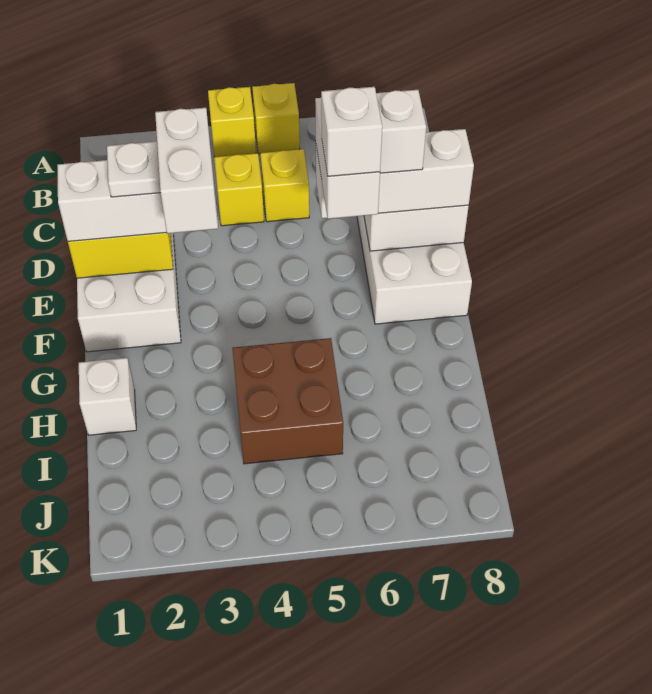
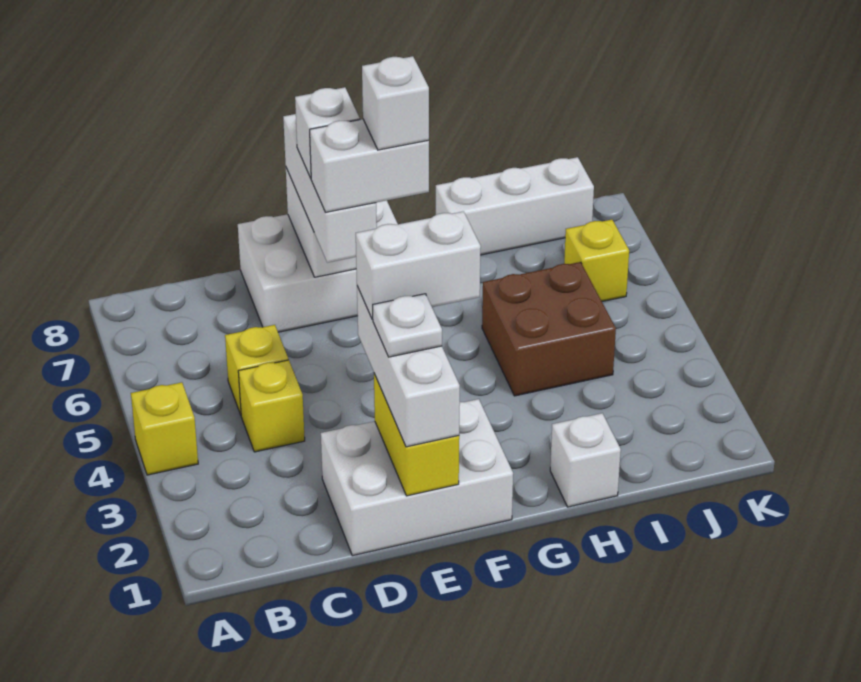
yellow 1x1 brick [252,83,300,154] -> yellow 1x1 brick moved to [564,220,629,302]
none -> white 1x3 brick [436,157,594,255]

